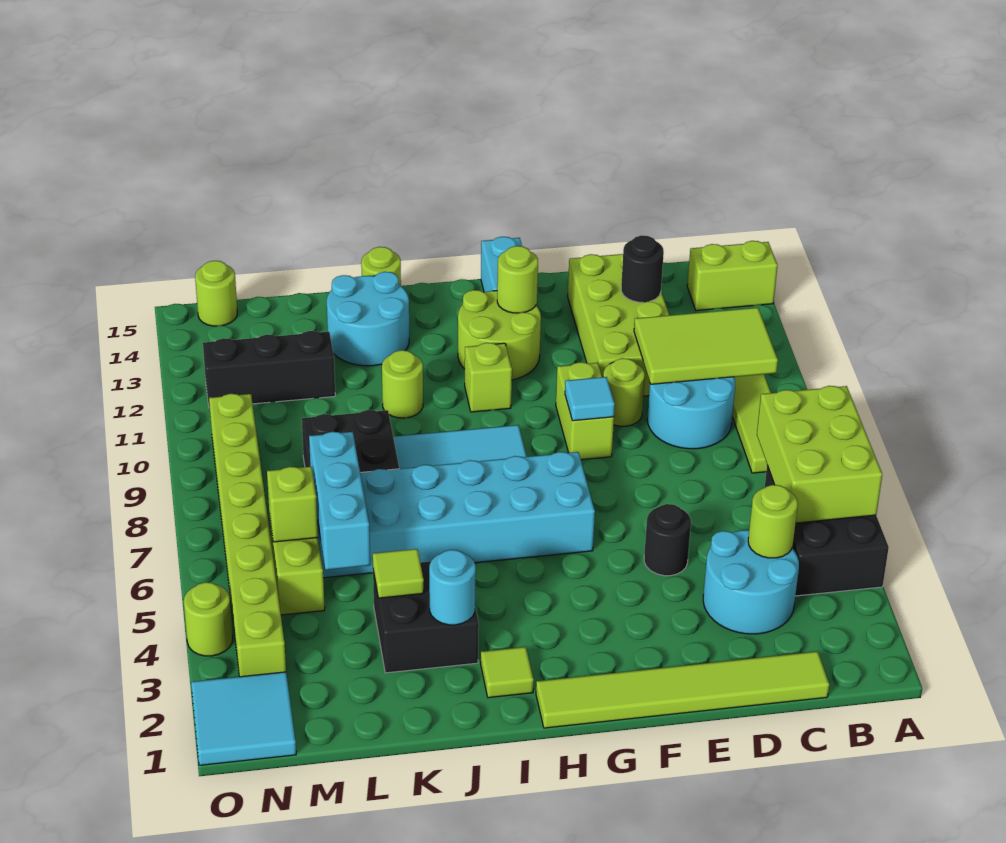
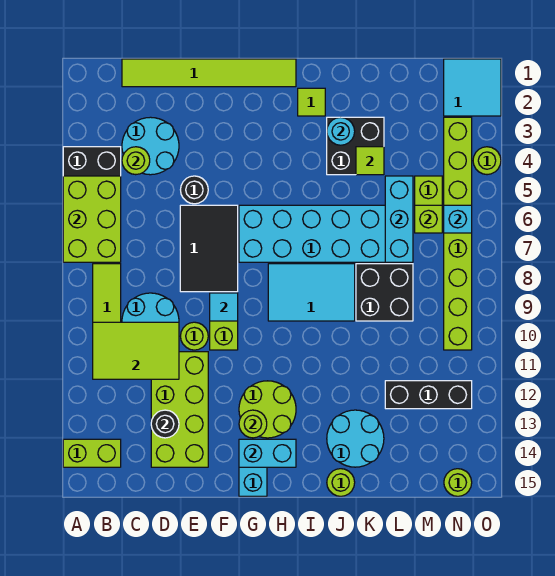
none -> black 2x3 tile [180,205,238,292]
none -> cyan 1x2 brick [239,439,296,467]
lime 1x1 brick [465,343,512,412] -> none
lime 1x1 round brick [382,350,423,418] -> none
none -> cyan 1x1 brick [444,205,472,233]

